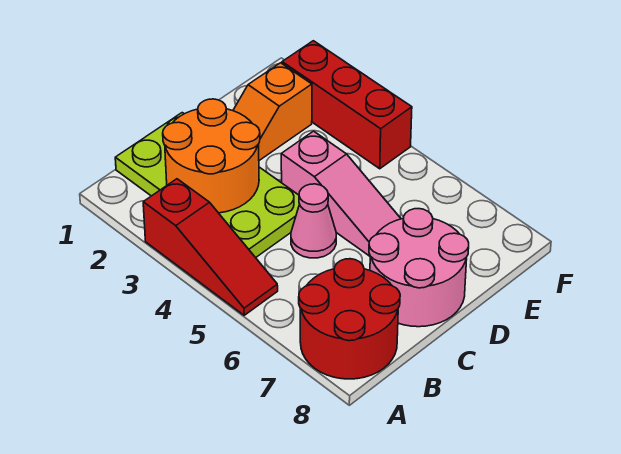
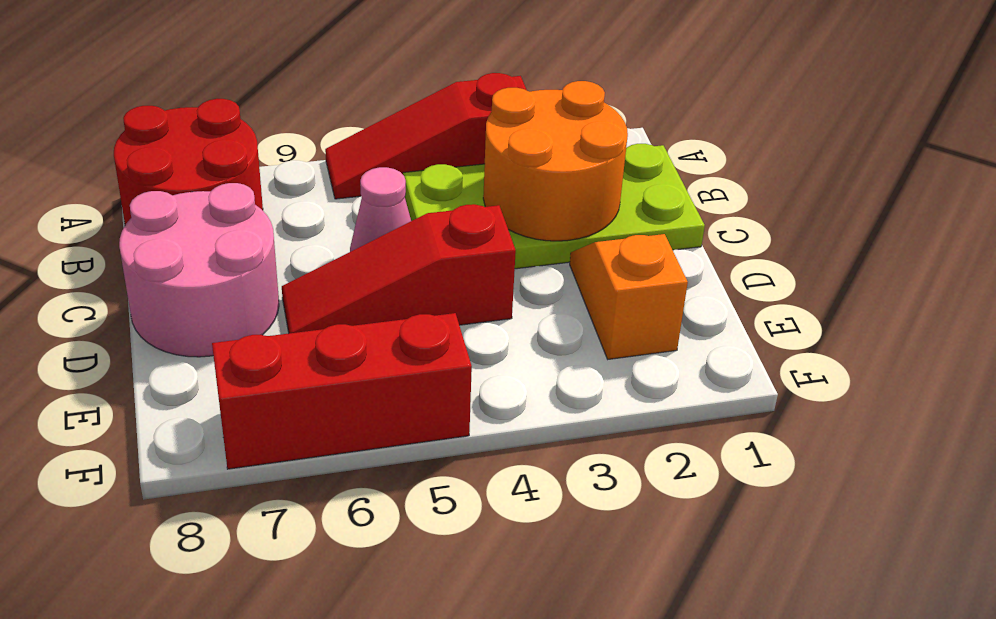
pink 1x3 slope [281,131,401,256] -> red 1x3 slope [282,204,516,333]
red 1x3 brick [282,41,412,169] -> red 1x3 brick moved to [212,313,472,469]

